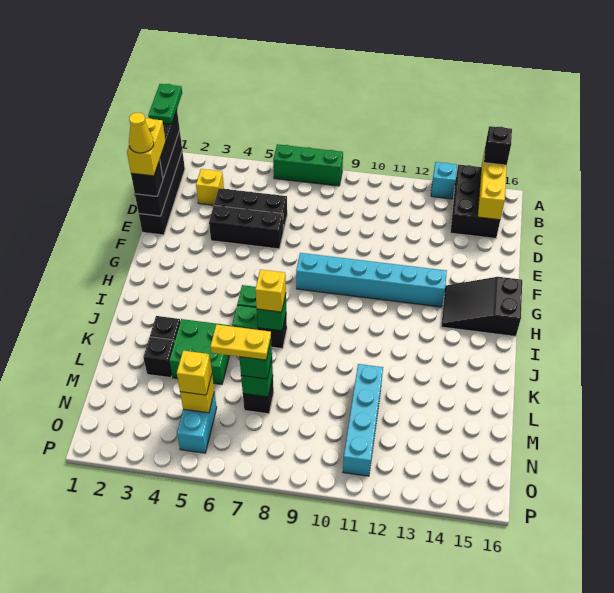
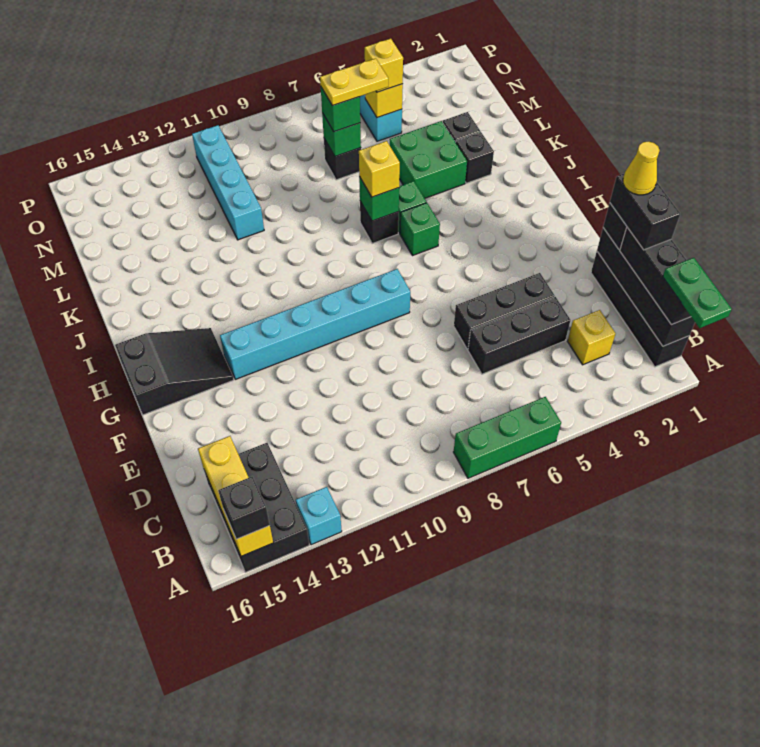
yellow 1x2 brick [127,118,166,176] -> black 1x2 brick [610,173,680,250]

